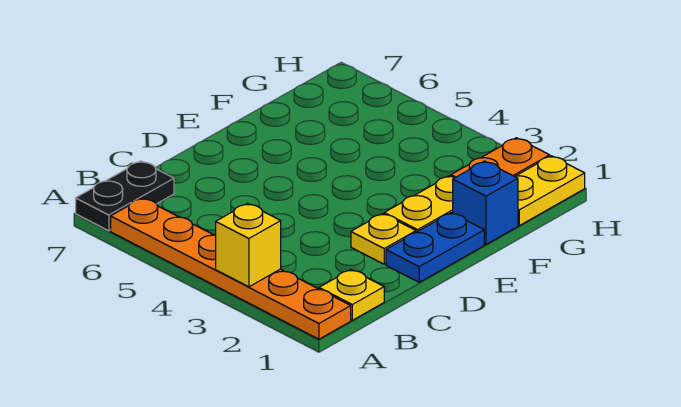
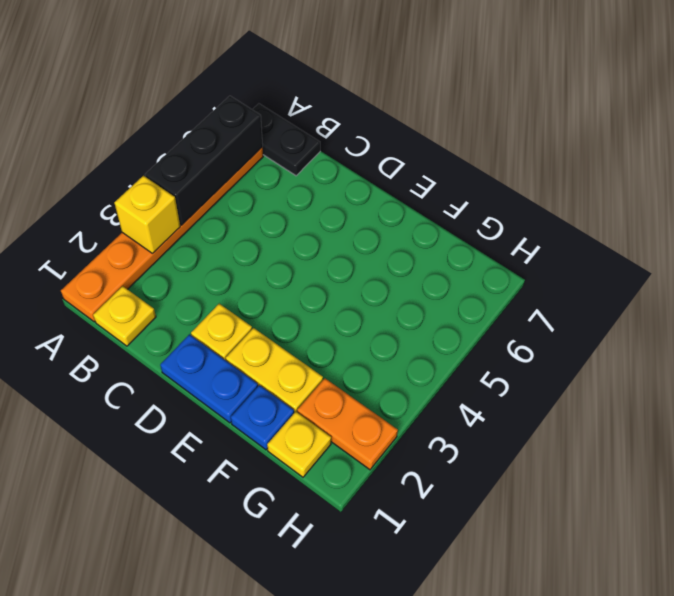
none -> black 1x3 brick [145,96,263,225]
blue 1x1 brick [453,161,518,244] -> blue 1x1 plate [231,385,294,450]
yellow 1x2 plate [514,156,585,226] -> yellow 1x1 plate [267,412,331,477]

